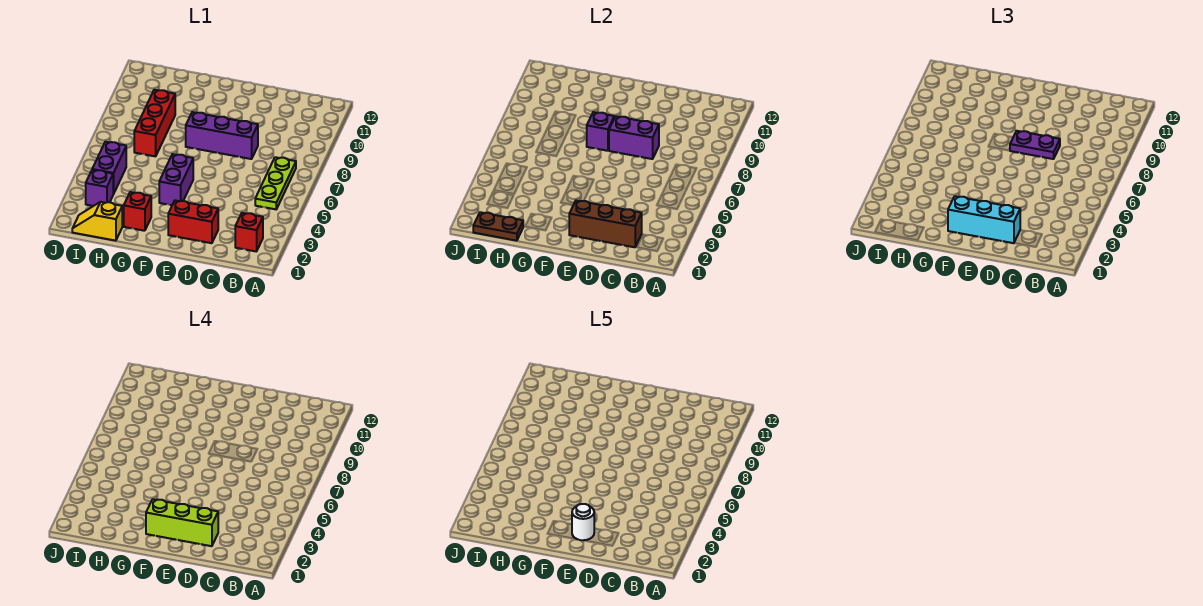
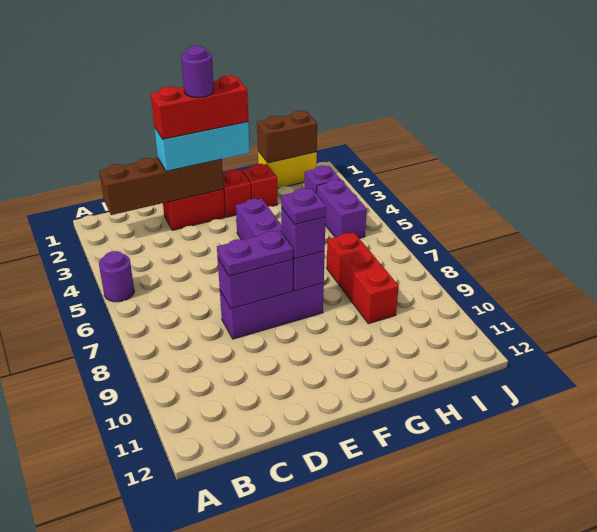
none -> purple 1x1 round brick [99,251,134,302]
red 1x1 brick [235,213,263,252] -> red 1x1 brick moved to [223,170,251,217]
lime 1x3 plate [255,157,296,209] -> none
brown 1x3 brick [569,200,642,247] -> brown 1x4 brick [99,158,224,215]
lime 1x3 brick [146,499,218,546] -> red 1x3 brick [151,75,249,139]
white 1x1 round brick [572,504,594,540] -> purple 1x1 round brick [181,46,214,98]
none -> purple 1x1 brick [281,208,326,259]
none -> purple 1x1 plate [281,188,326,224]
yellow 1x2 slope [72,202,122,241] -> yellow 1x2 brick [258,151,317,189]
brown 1x2 plate [473,212,523,241] -> brown 1x2 brick [257,111,317,163]

